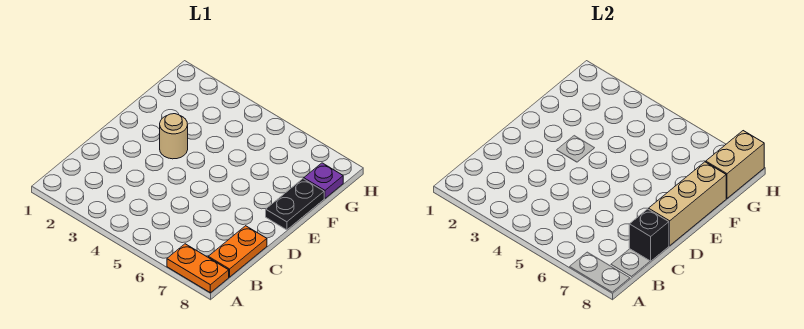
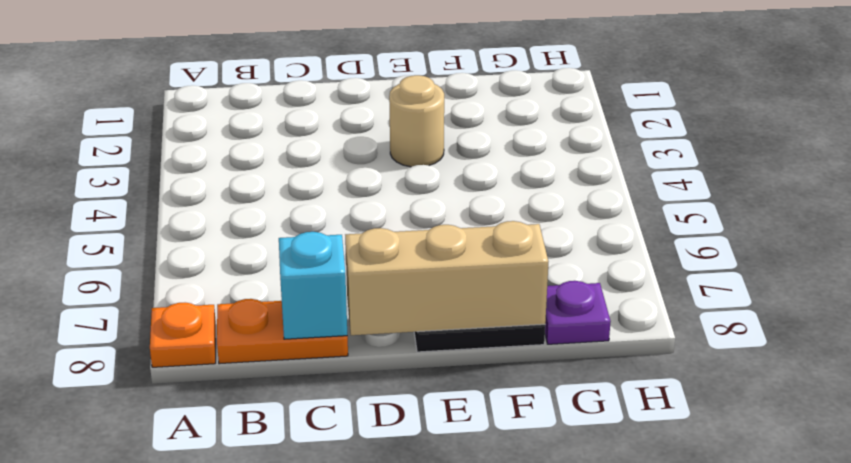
orange 1x2 plate [167,244,229,293] -> orange 1x1 plate [150,303,216,367]
black 1x1 brick [629,209,669,261] -> cyan 1x1 brick [279,232,347,339]
tan 1x2 brick [706,131,764,198] -> none

